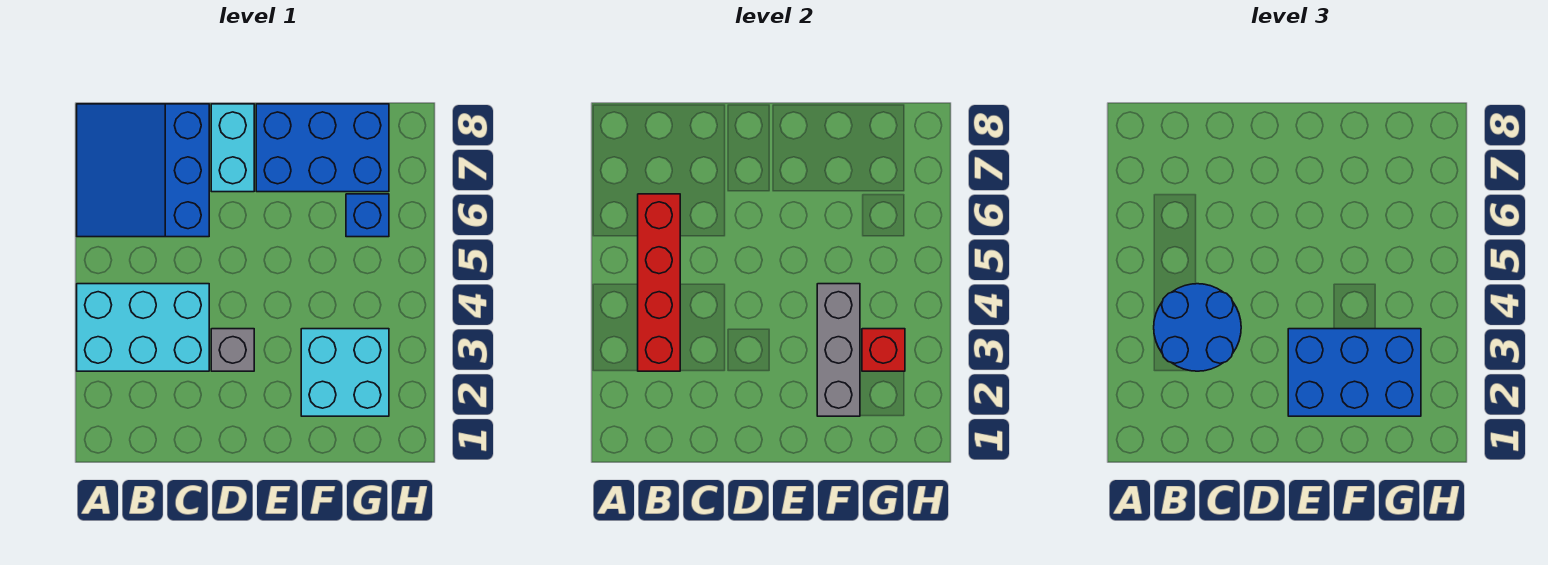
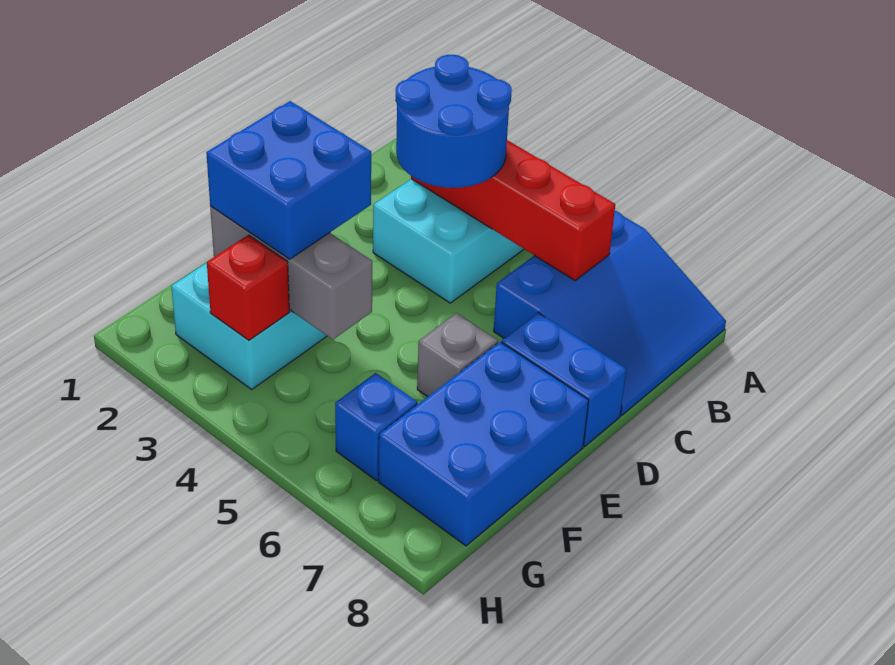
blue 3x3 slope [77,104,209,237] -> blue 3x3 slope turned to [494,211,726,415]
grey 1x1 brick [211,329,254,371] -> grey 1x1 brick moved to [417,313,498,397]
cyan 1x2 brick [211,104,254,192] -> blue 1x2 brick [502,312,627,446]
blue 2x3 brick [1288,329,1421,416] -> blue 2x2 brick [206,101,371,259]

